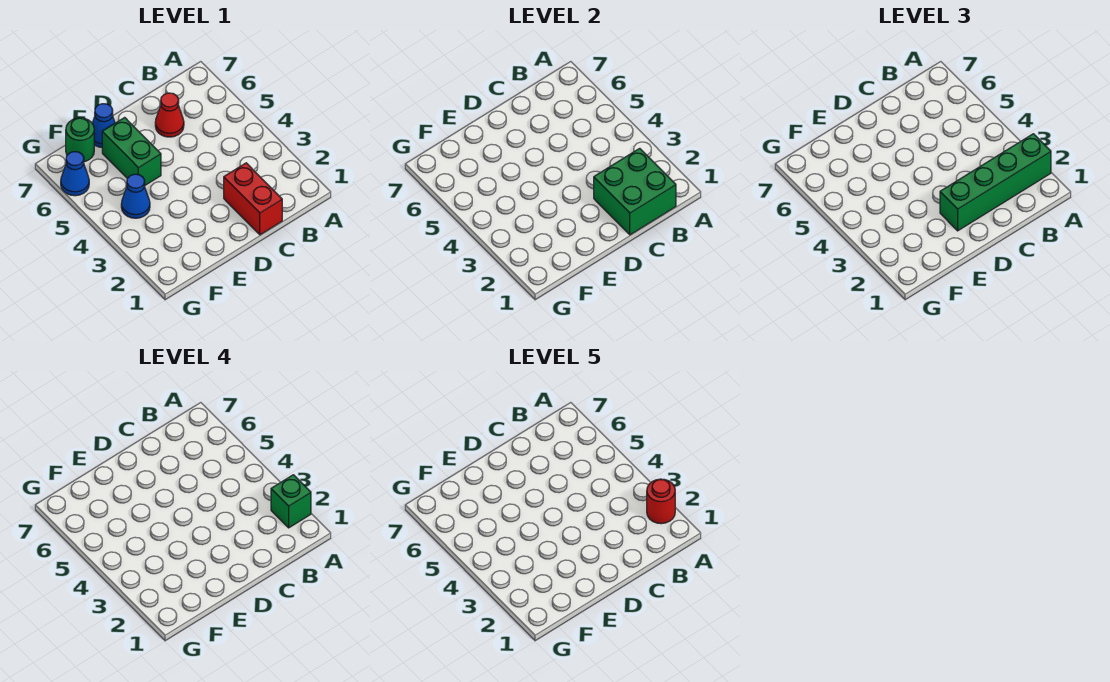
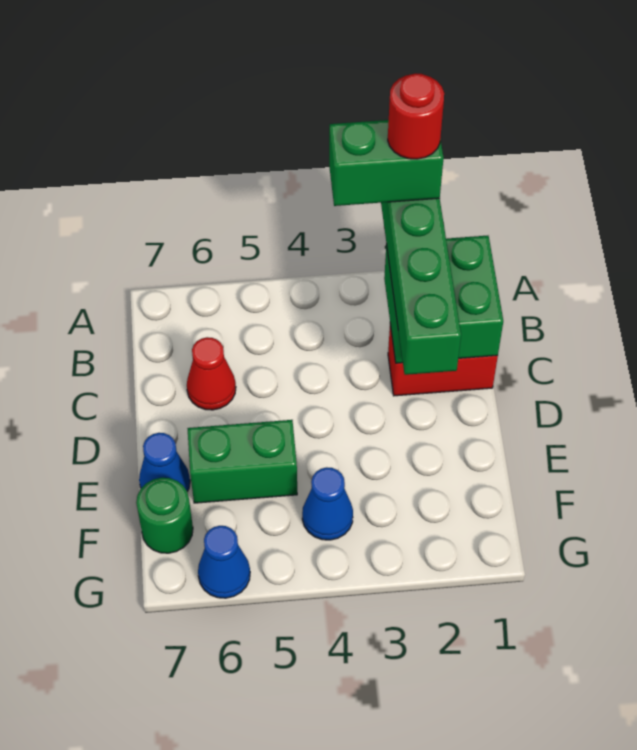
green 1x1 brick [271,475,311,528] -> green 1x2 brick [329,120,444,206]

